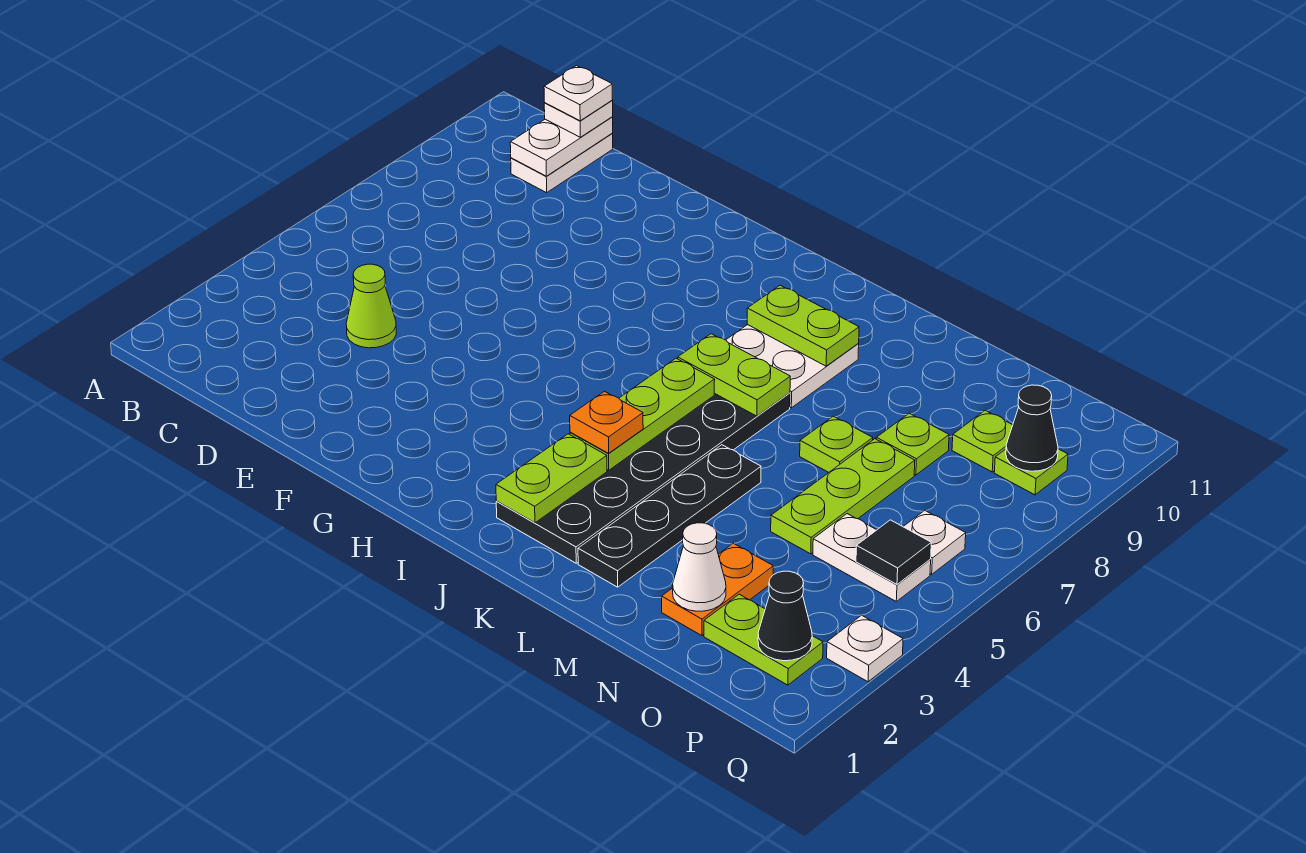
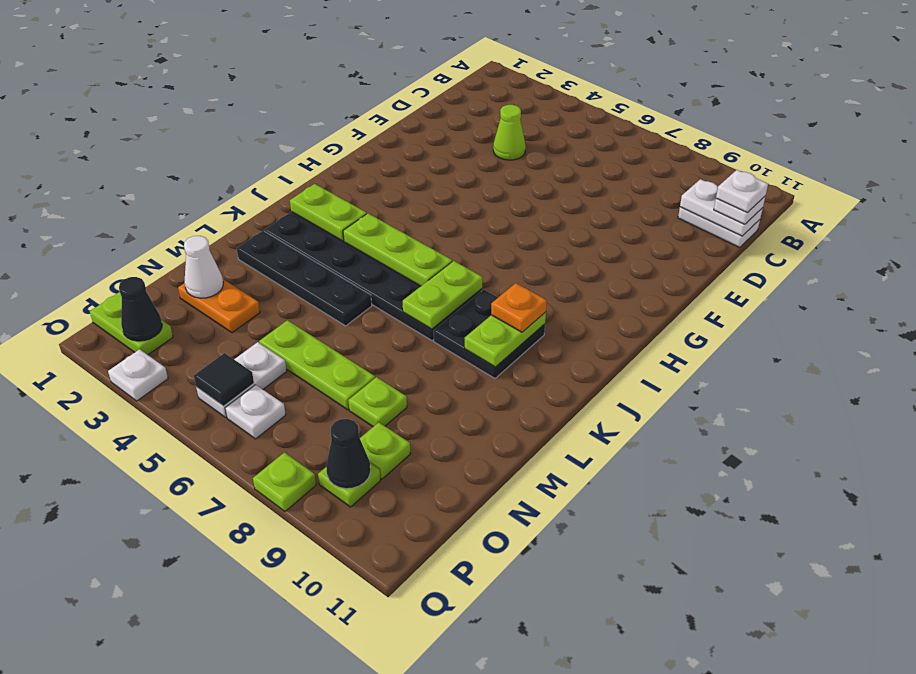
orange 1x1 plate [570,391,643,453] -> orange 1x1 plate moved to [491,283,547,332]
white 2x2 plate [726,325,859,408] -> black 2x2 plate [433,290,545,378]
lime 1x1 plate [800,416,873,473] -> lime 1x1 plate moved to [253,452,316,511]
lime 1x2 plate [704,594,823,685] -> lime 1x2 plate turned to [90,292,173,355]

